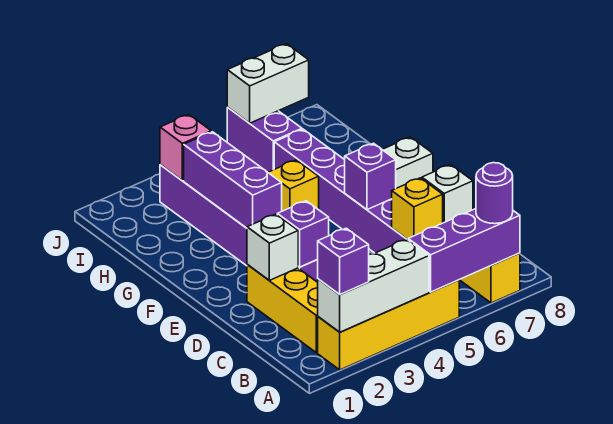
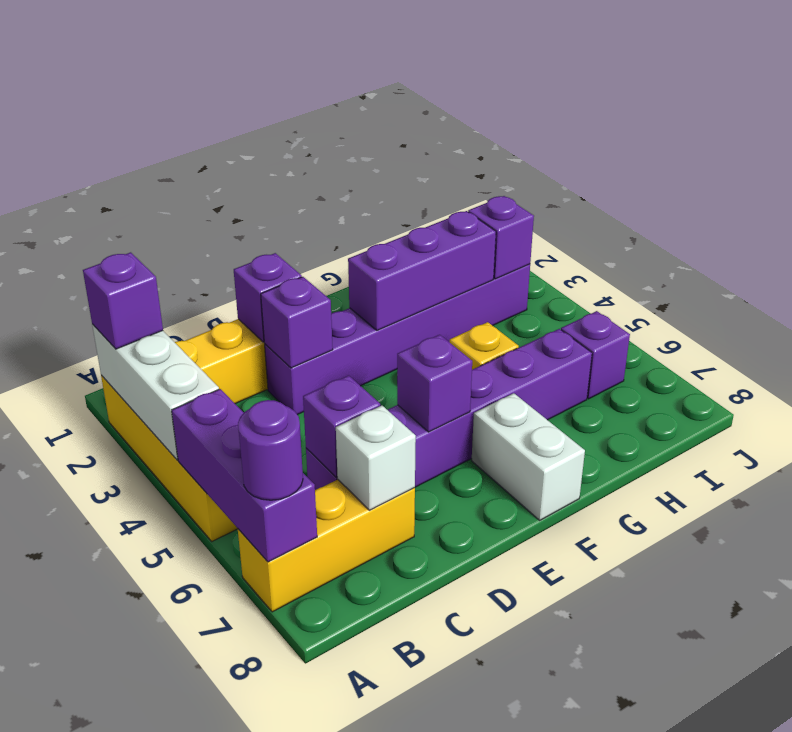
yellow 1x1 brick [392,178,443,240] -> purple 1x1 brick [303,375,380,477]
white 1x1 brick [247,214,298,280] -> purple 1x1 brick [234,253,302,342]
pink 1x1 brick [160,115,211,181] -> purple 1x1 brick [468,196,534,279]
purple 1x2 brick [227,108,302,172] -> purple 1x1 brick [561,311,630,399]
white 1x2 brick [227,44,309,123] -> none

